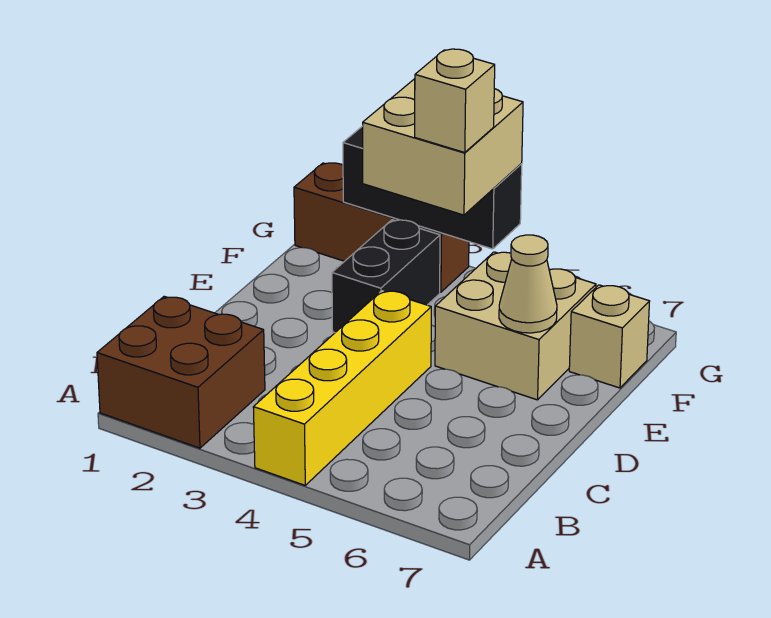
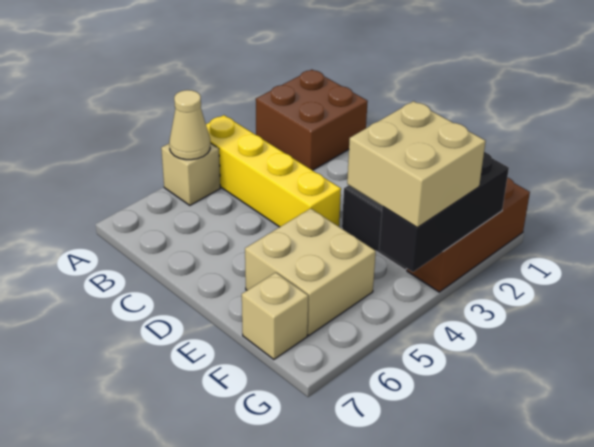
tan 1x1 cone [499,235,557,333] -> tan 1x1 cone moved to [169,90,210,160]
tan 1x1 brick [415,49,495,153] -> tan 1x1 brick moved to [161,143,220,205]

